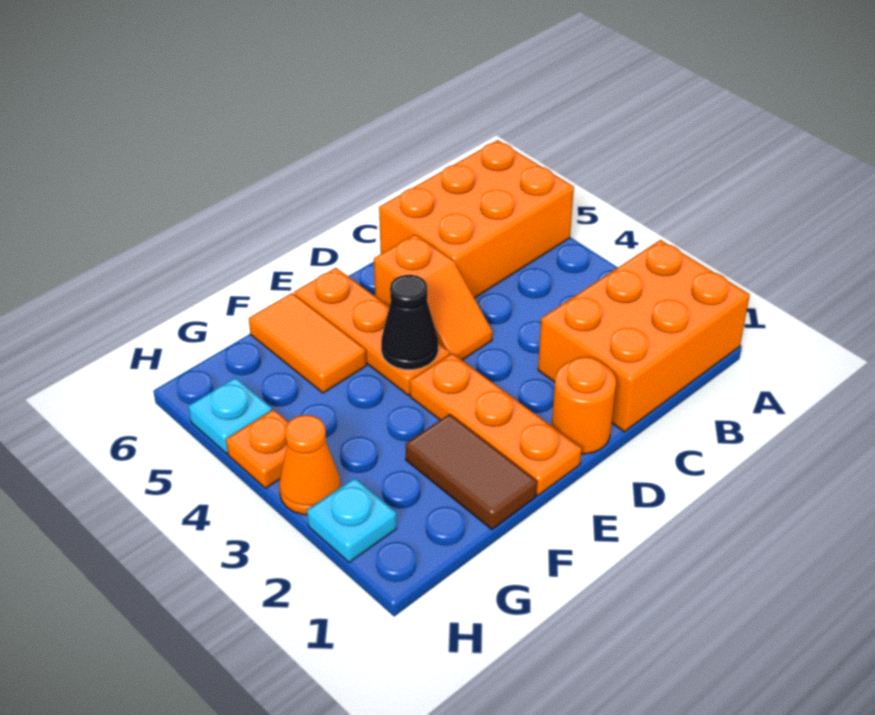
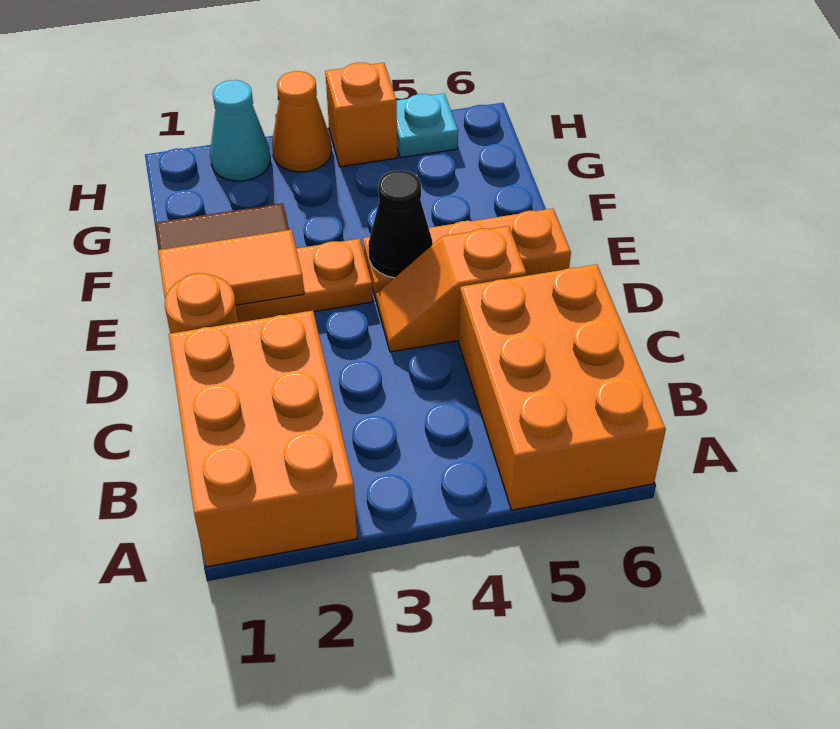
orange 1x2 tile [249,293,366,393] -> orange 1x2 tile moved to [158,230,304,305]
cyan 1x1 plate [307,478,397,562] -> cyan 1x1 cone [210,80,270,181]
orange 1x1 plate [226,410,289,488] -> orange 1x1 brick [325,63,397,167]

